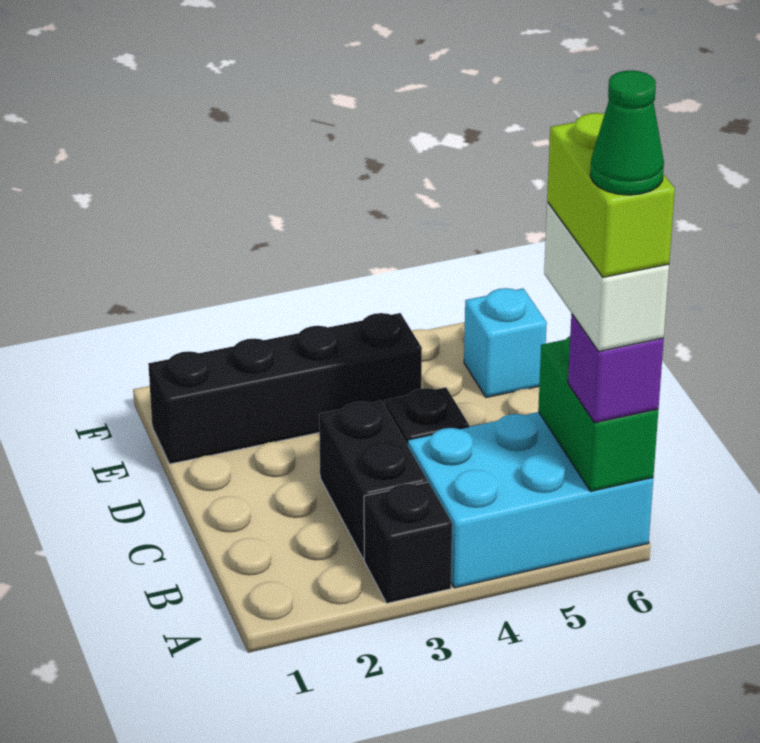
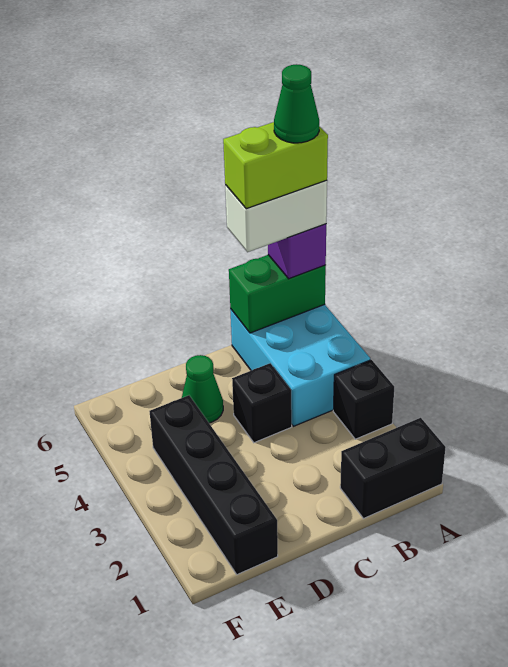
black 1x2 brick [319,401,427,559] -> black 1x2 brick moved to [340,418,446,518]
none -> green 1x1 cone [182,355,223,423]
cyan 1x1 brick [464,288,547,398] -> none

